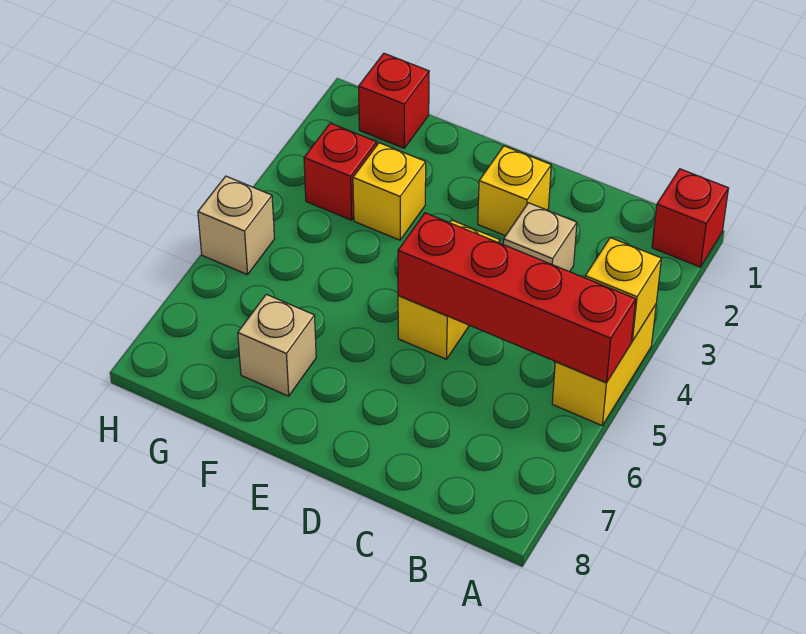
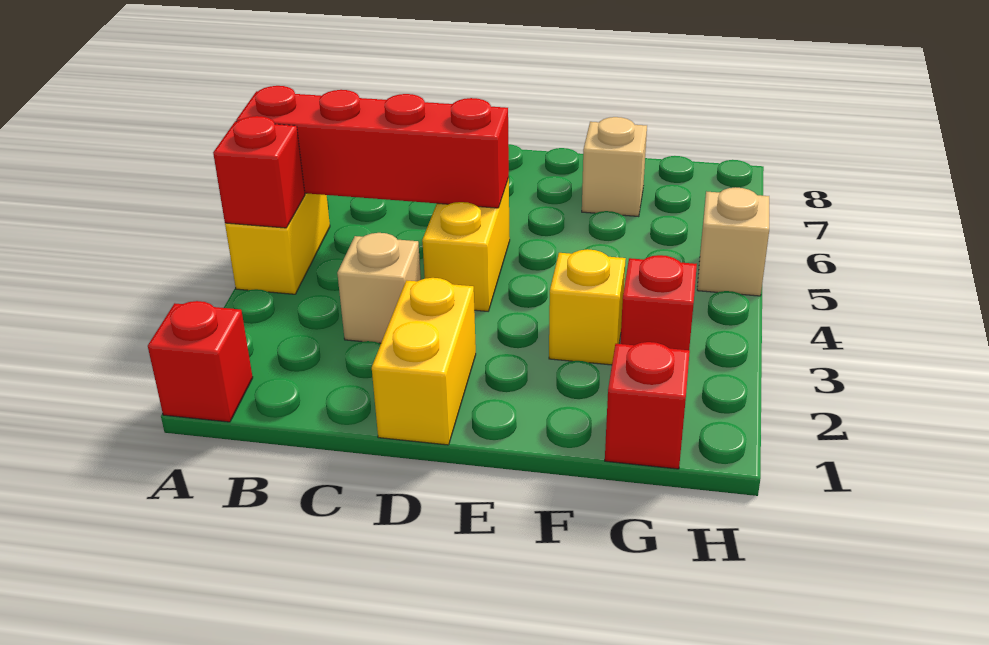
yellow 1x1 brick [585,238,661,341] -> red 1x1 brick [213,116,305,228]
yellow 1x1 brick [478,146,551,236] -> yellow 1x2 brick [372,278,476,445]

